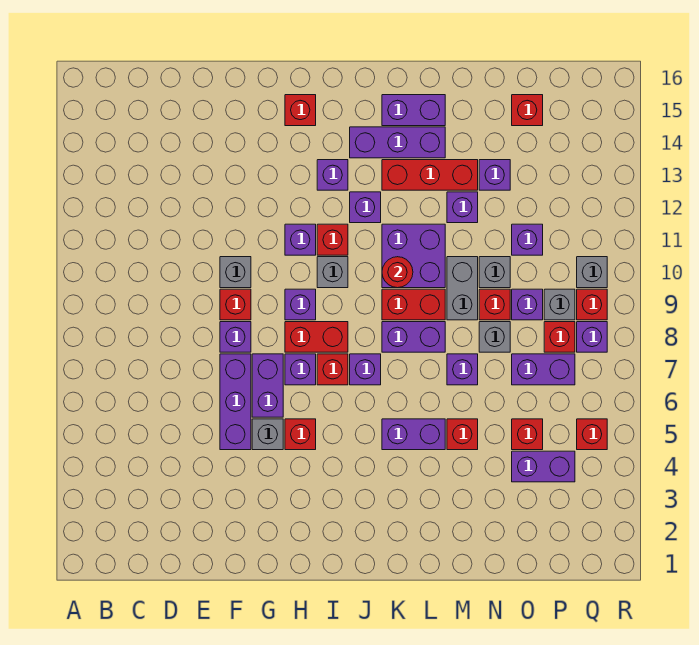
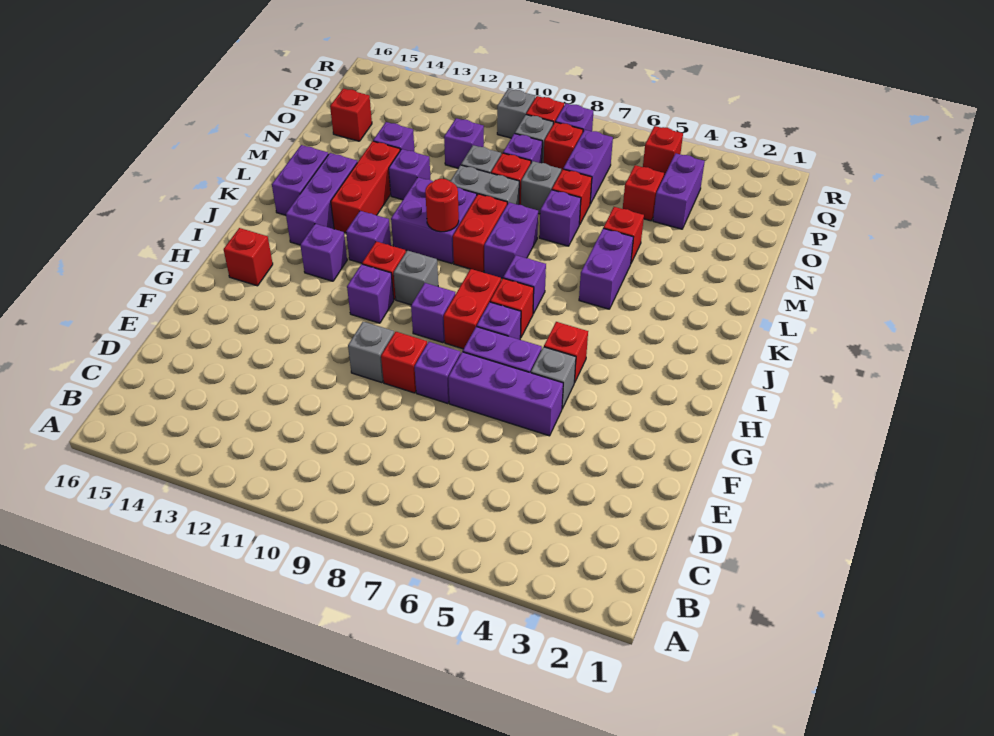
none -> red 1x1 brick [552,169,592,225]

